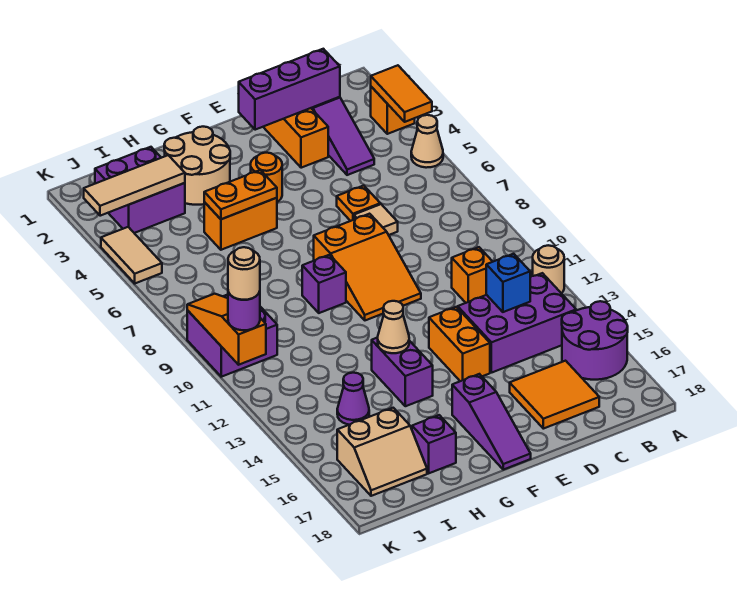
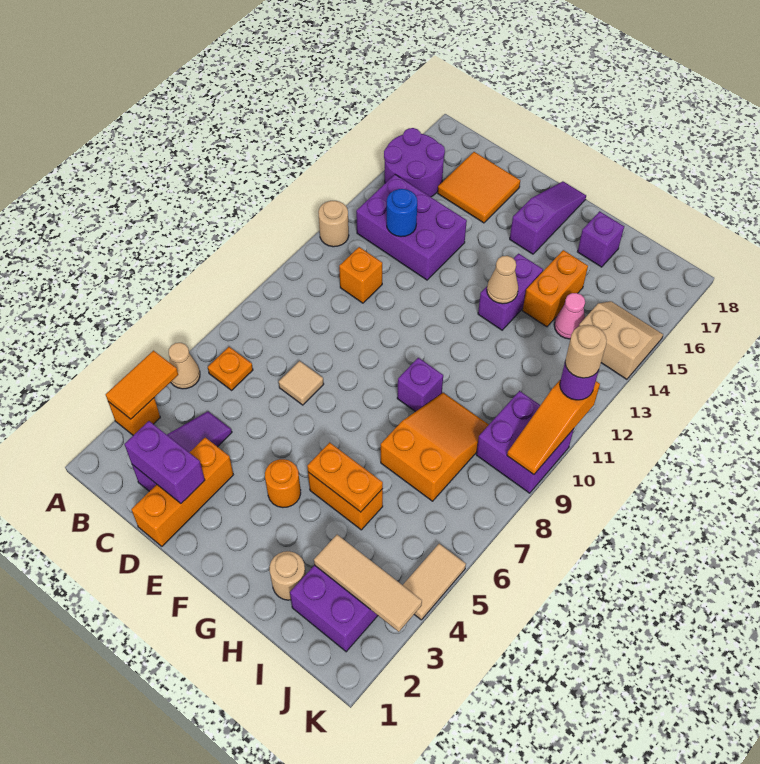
purple 1x3 brick [239,49,340,130] -> purple 1x2 brick [125,421,205,503]
blue 1x1 brick [486,254,530,312] -> blue 1x1 round brick [387,189,417,237]
orange 1x1 plate [337,186,380,221] -> orange 1x1 plate moved to [208,347,253,390]
orange 2x3 slope [314,214,421,320] -> orange 2x3 slope moved to [381,393,489,501]
orange 1x2 brick [429,307,490,381] -> orange 1x2 brick moved to [523,250,588,327]
tan 2x2 round brick [164,127,230,205] -> tan 1x1 round brick [270,551,306,600]
purple 1x1 cone [337,373,369,425] -> pink 1x1 cone [554,293,585,339]
tan 2x2 slope [337,408,427,496] -> tan 2x2 slope moved to [579,301,663,379]

